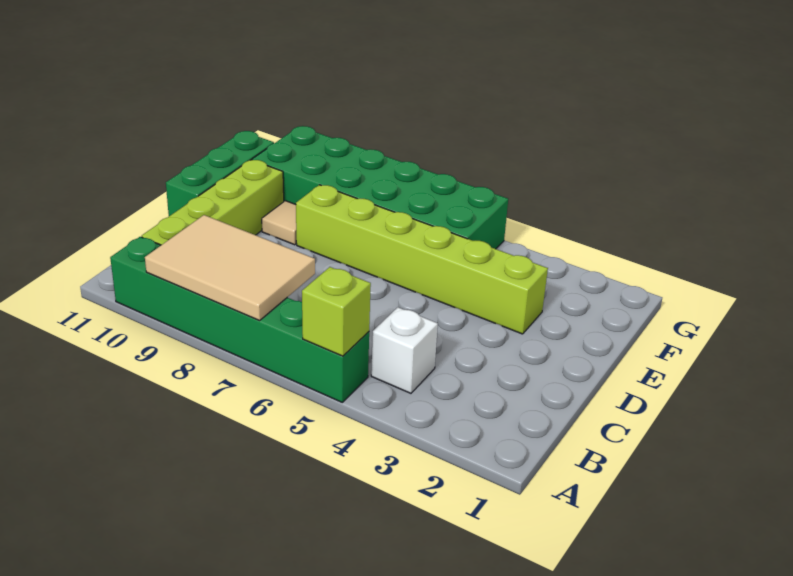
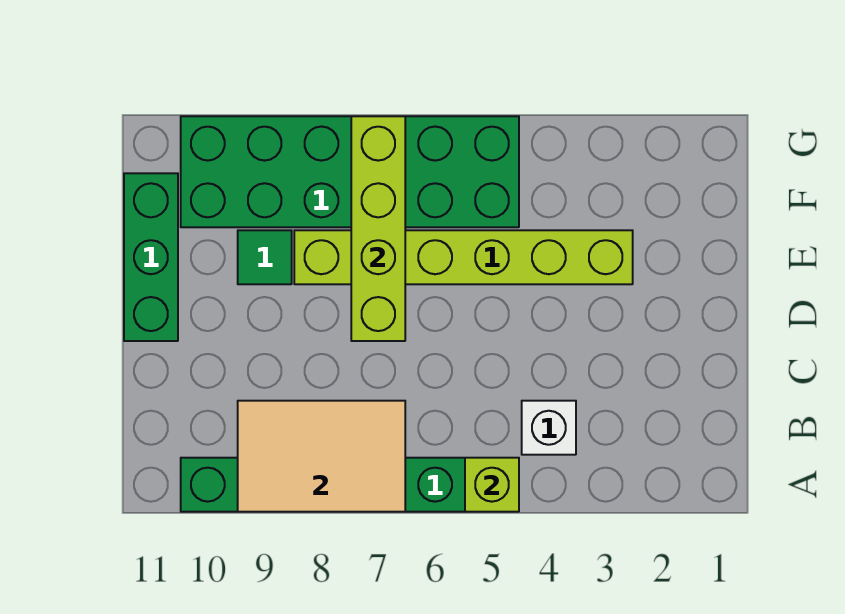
lime 1x4 brick [142,160,284,245] -> lime 1x4 brick moved to [351,116,405,341]
tan 1x1 tile [262,201,297,245] -> green 1x1 tile [238,230,292,284]

